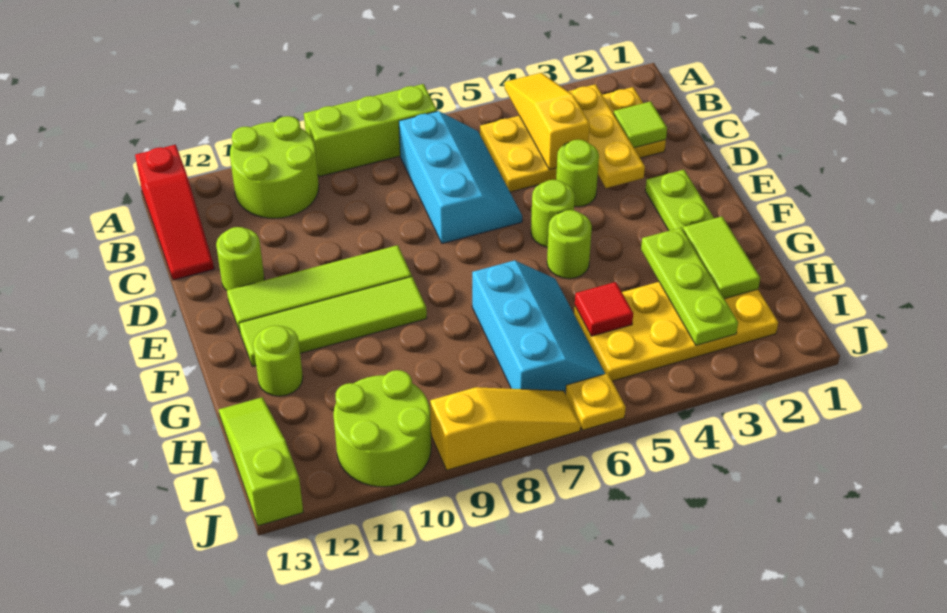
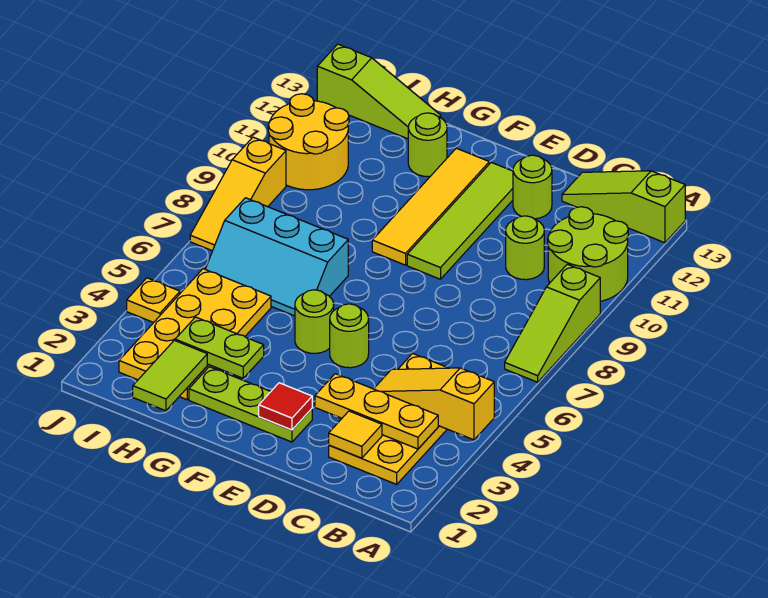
yellow 1x3 slope [505,73,590,170] -> yellow 1x3 slope turned to [374,368,494,440]
lime 1x3 brick [304,84,437,176] -> lime 1x3 slope [505,264,600,382]
red 1x3 slope [135,145,214,280] -> lime 1x3 slope [562,171,685,243]
cyan 2x3 slope [399,111,522,243] -> none
lime 1x1 tile [614,101,667,148] -> yellow 1x1 tile [329,411,382,458]
lime 1x1 round brick [556,140,599,207] -> lime 1x1 round brick moved to [506,216,544,280]
lime 1x4 tile [239,277,427,366] -> yellow 1x4 tile [372,148,489,265]
lime 1x2 tile [683,217,760,299] -> lime 1x2 tile turned to [133,340,207,411]
lime 1x3 plate [641,228,738,346] -> lime 1x2 plate [175,317,264,378]
red 1x1 tile [575,282,633,336] -> red 1x1 tile moved to [259,383,312,430]
lime 2x2 round brick [333,370,431,487] -> yellow 2x2 round brick [268,94,349,190]
yellow 1x1 plate [566,373,626,430] -> yellow 1x1 plate moved to [127,278,180,323]

